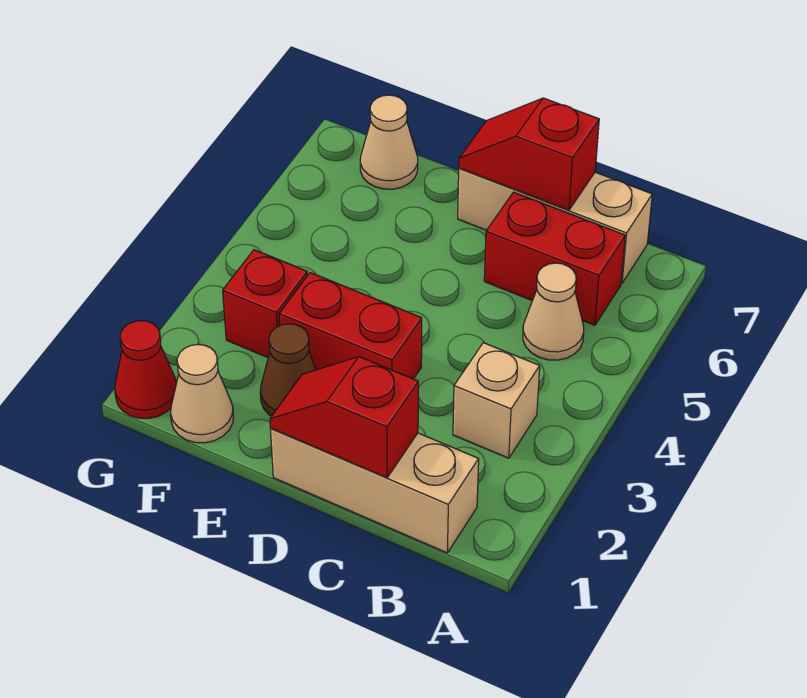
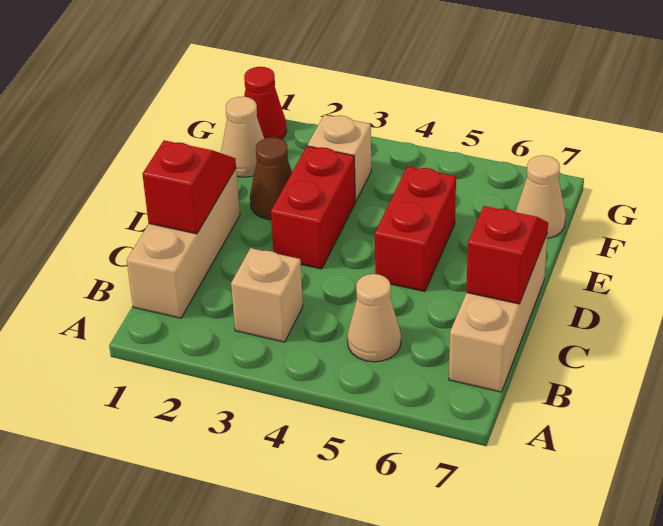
red 1x2 brick [484,192,625,325] -> red 1x2 brick moved to [375,166,456,292]
red 1x1 brick [223,250,307,358] -> tan 1x1 brick [308,115,371,201]

